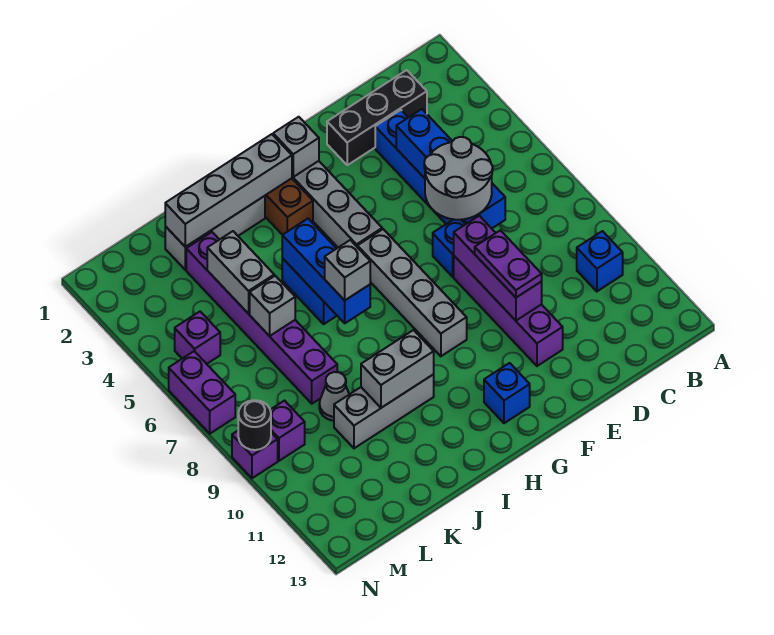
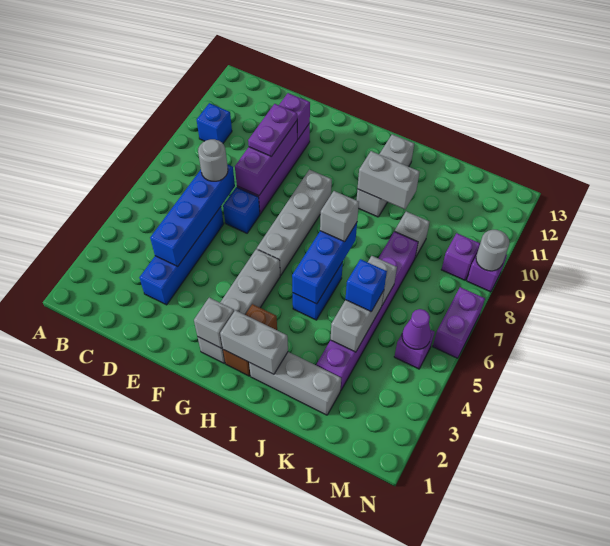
black 1x3 brick [327,70,427,165] -> none
grey 2x2 round brick [424,137,493,220] -> grey 1x1 round brick [198,139,228,181]
none -> purple 1x1 brick [279,93,310,139]
blue 1x1 brick [484,363,530,423] -> blue 1x1 brick moved to [345,259,387,311]
grey 1x4 brick [165,134,292,247] -> grey 1x2 brick [220,310,288,374]
grey 1x3 brick [334,374,434,448] -> grey 1x3 brick turned to [357,134,414,217]
grey 1x1 cone [319,372,349,421] -> grey 1x1 brick [395,211,429,258]
none -> purple 1x1 cone [402,309,431,349]
black 1x1 round brick [238,400,271,450] -> grey 1x1 round brick [476,230,510,271]

